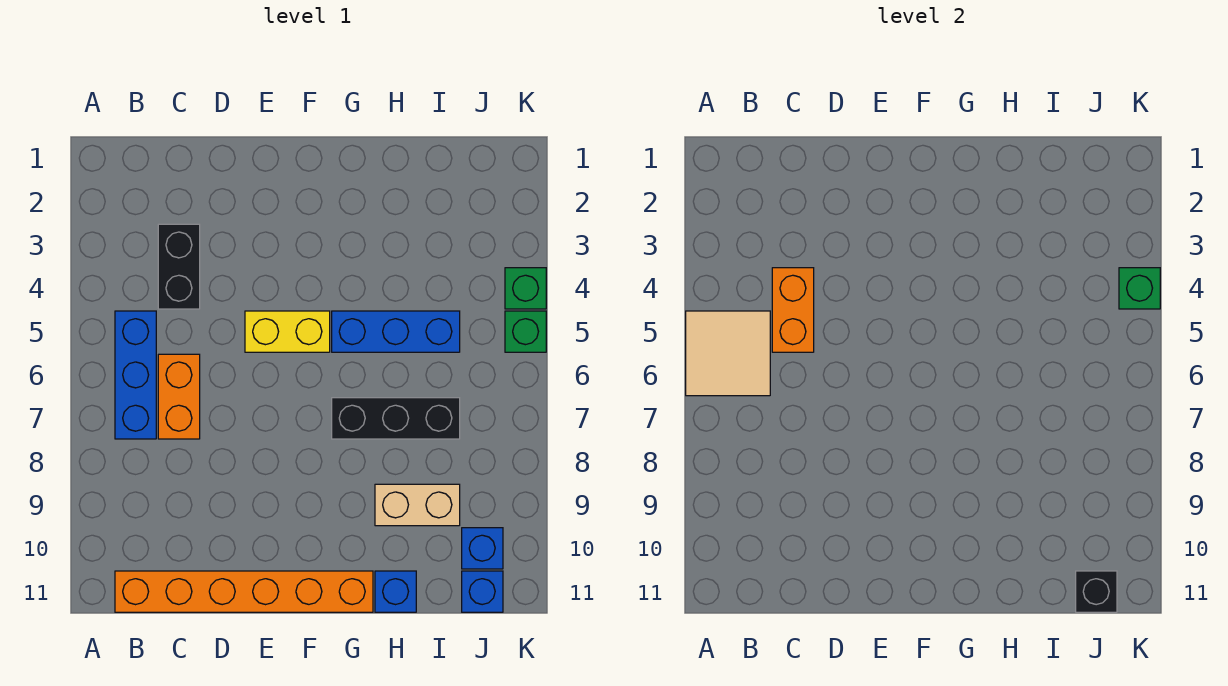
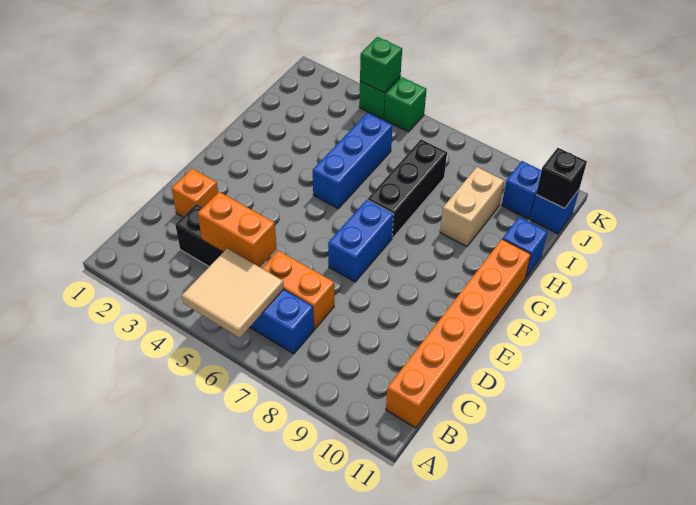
none -> orange 1x1 brick [172,169,218,217]
yellow 1x2 brick [245,311,330,352] -> none
none -> blue 1x2 brick [328,200,394,282]

